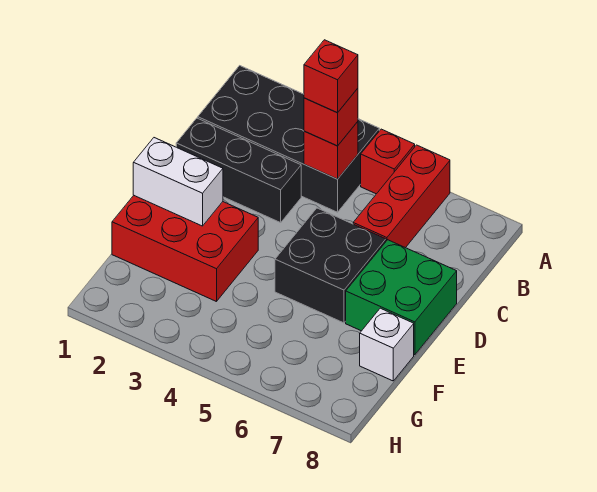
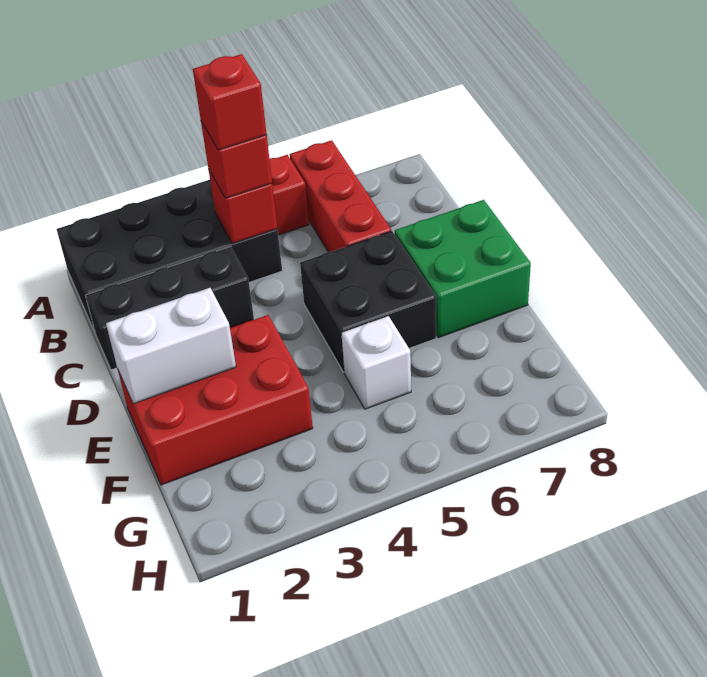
white 1x1 brick [360,308,414,381] -> white 1x1 brick moved to [341,316,411,409]

